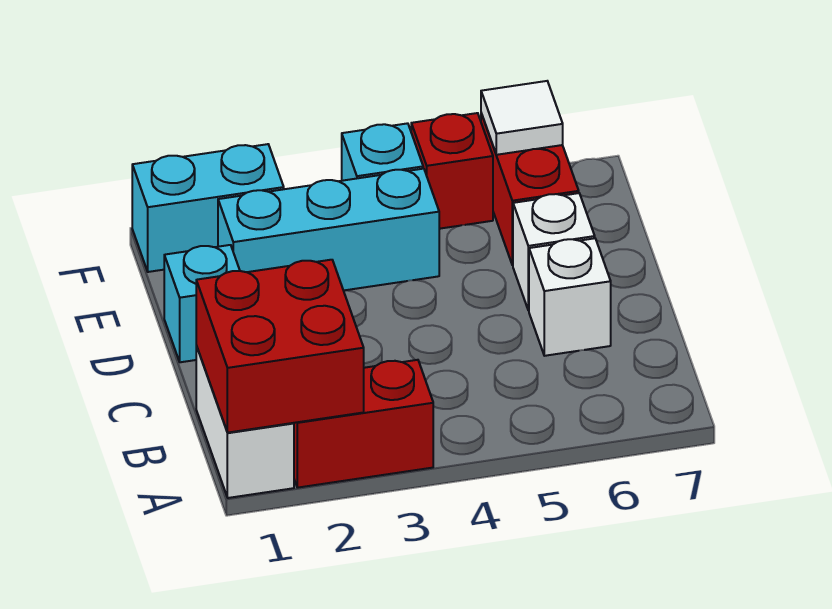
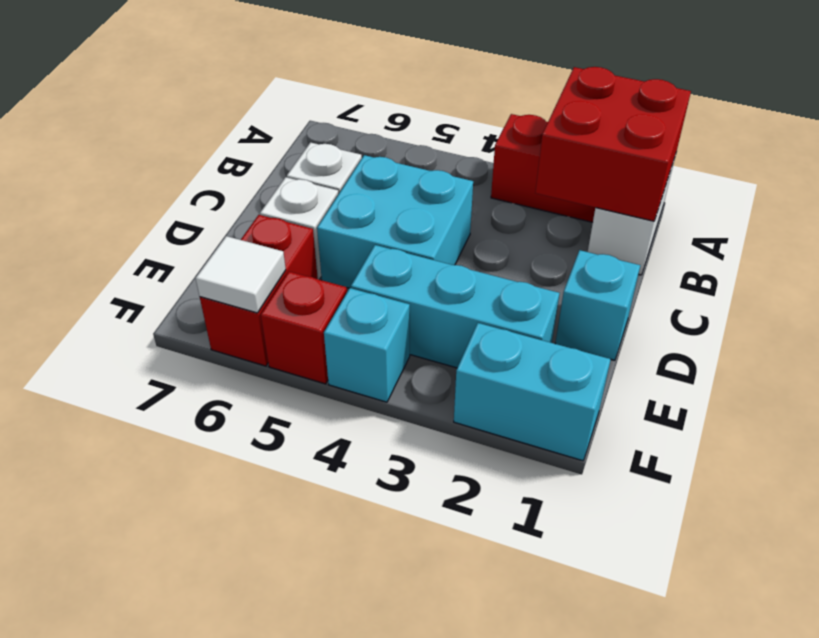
none -> cyan 2x2 brick [317,155,473,288]

